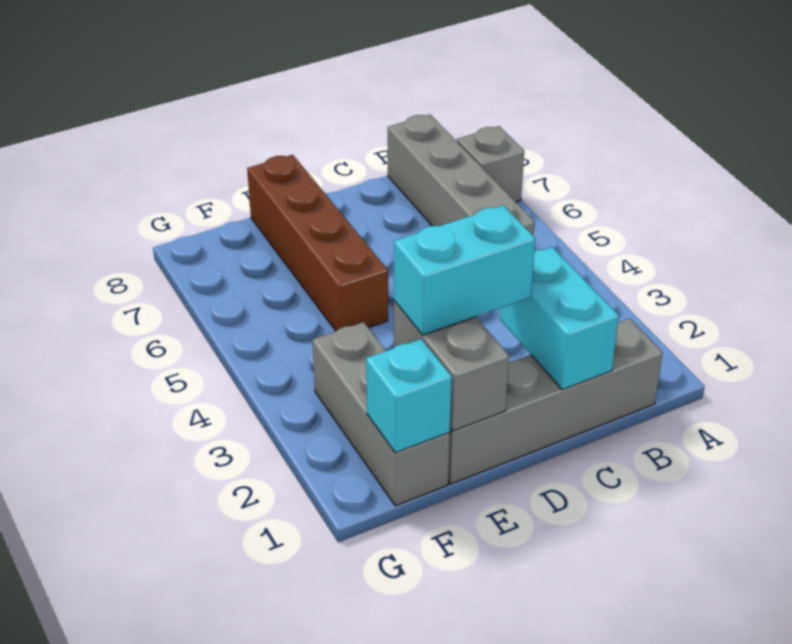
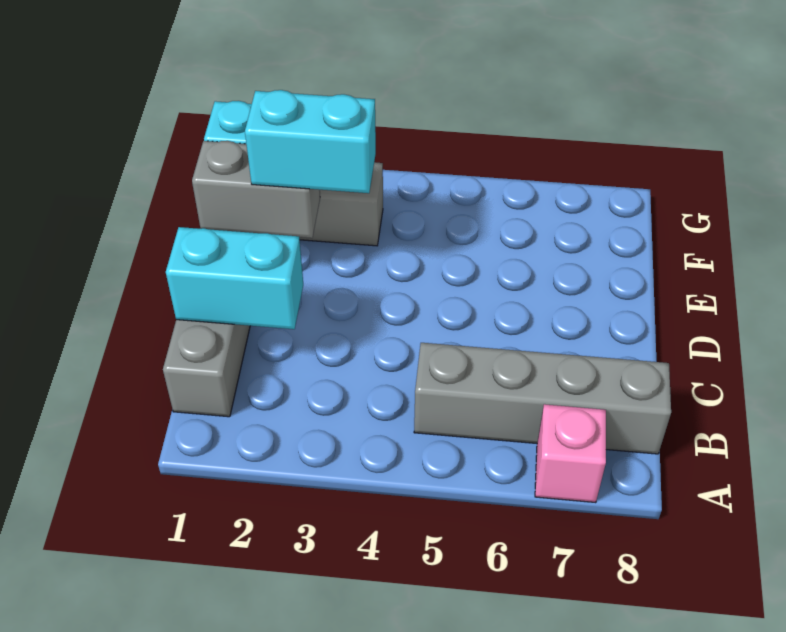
grey 1x1 brick [457,126,524,202] -> pink 1x1 brick [535,404,606,503]
cyan 1x2 brick [394,205,535,335] -> cyan 1x2 brick turned to [245,90,376,193]
brown 1x4 brick [247,155,388,331] -> none

